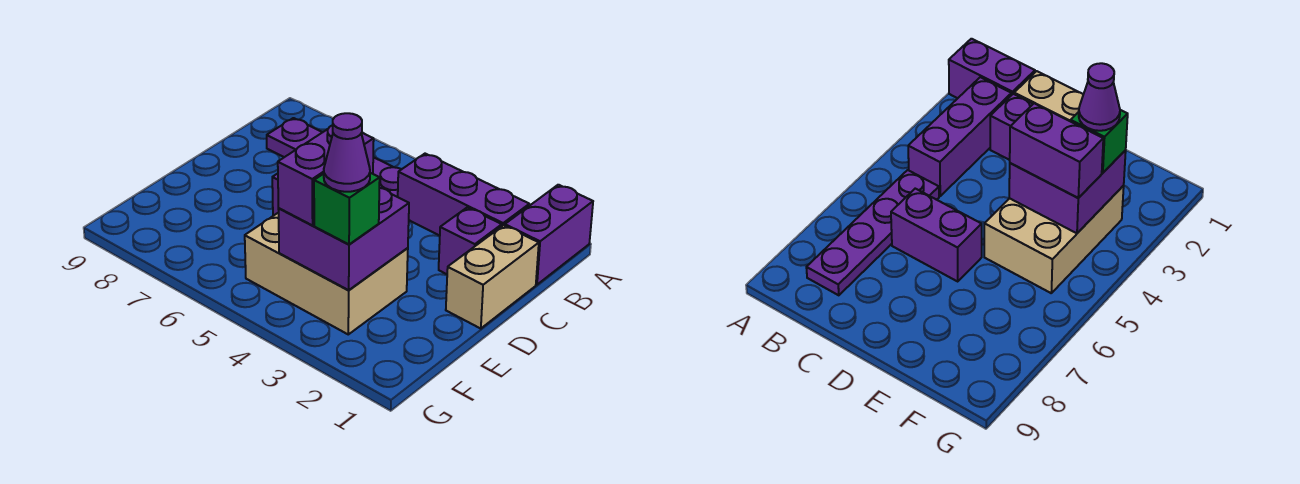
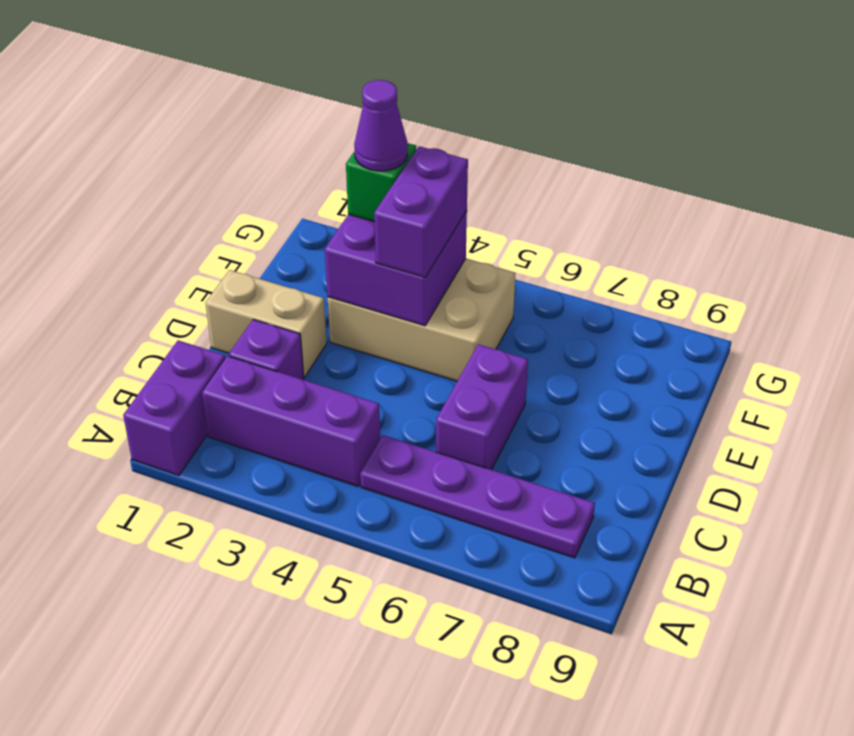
tan 1x2 brick [446,225,539,329] -> tan 1x2 brick turned to [205,270,327,377]

